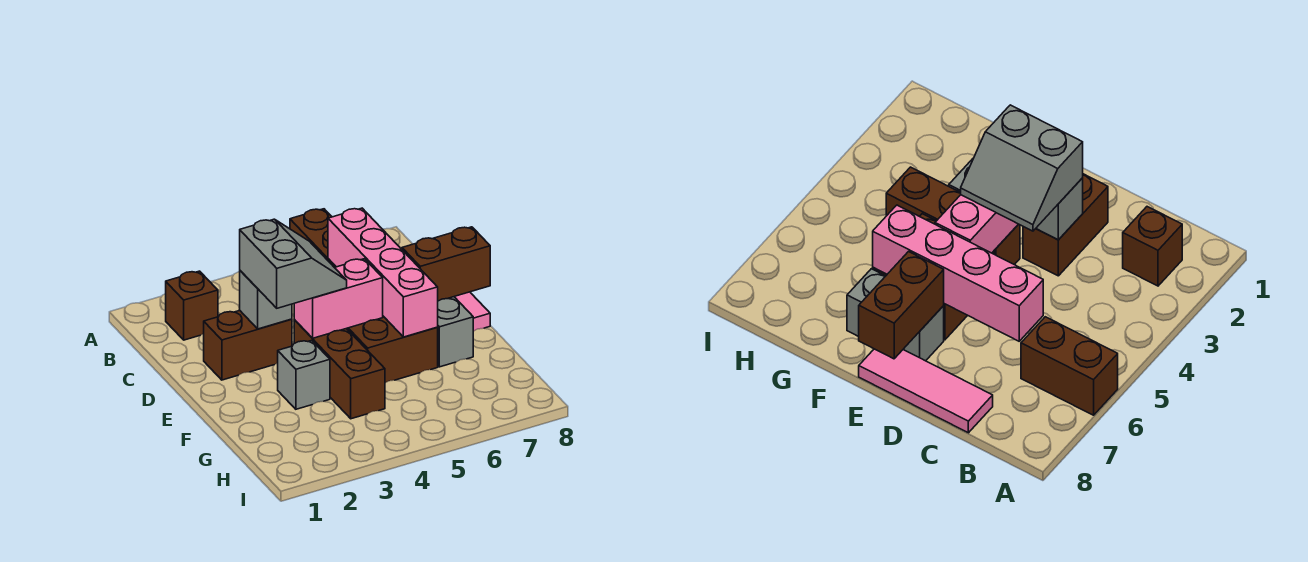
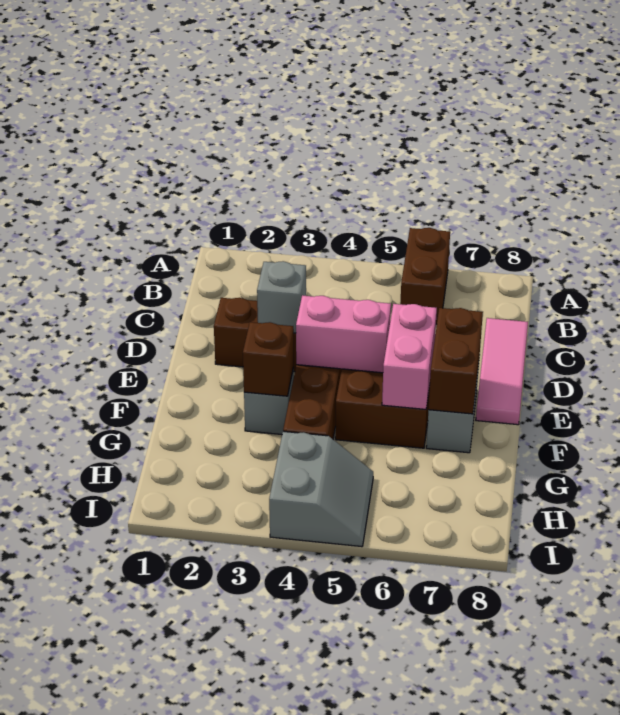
brown 1x1 brick [166,271,218,340] -> brown 1x1 brick moved to [243,322,294,396]
pink 1x4 brick [328,208,438,337] -> pink 1x2 brick [382,304,437,409]
grey 2x2 slope [240,219,347,308] -> grey 2x2 slope moved to [269,431,373,547]
brown 1x2 brick [402,227,490,301] -> brown 1x2 brick turned to [429,308,483,414]

